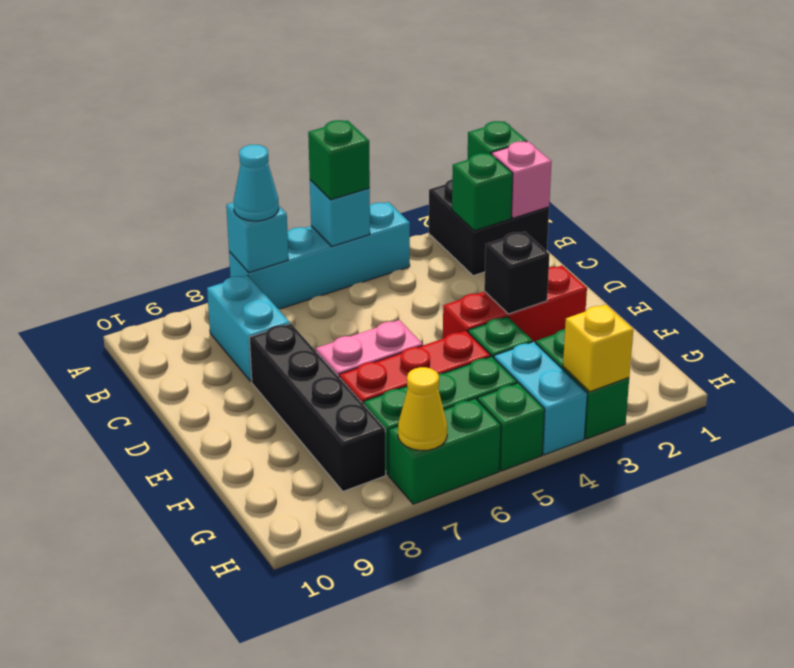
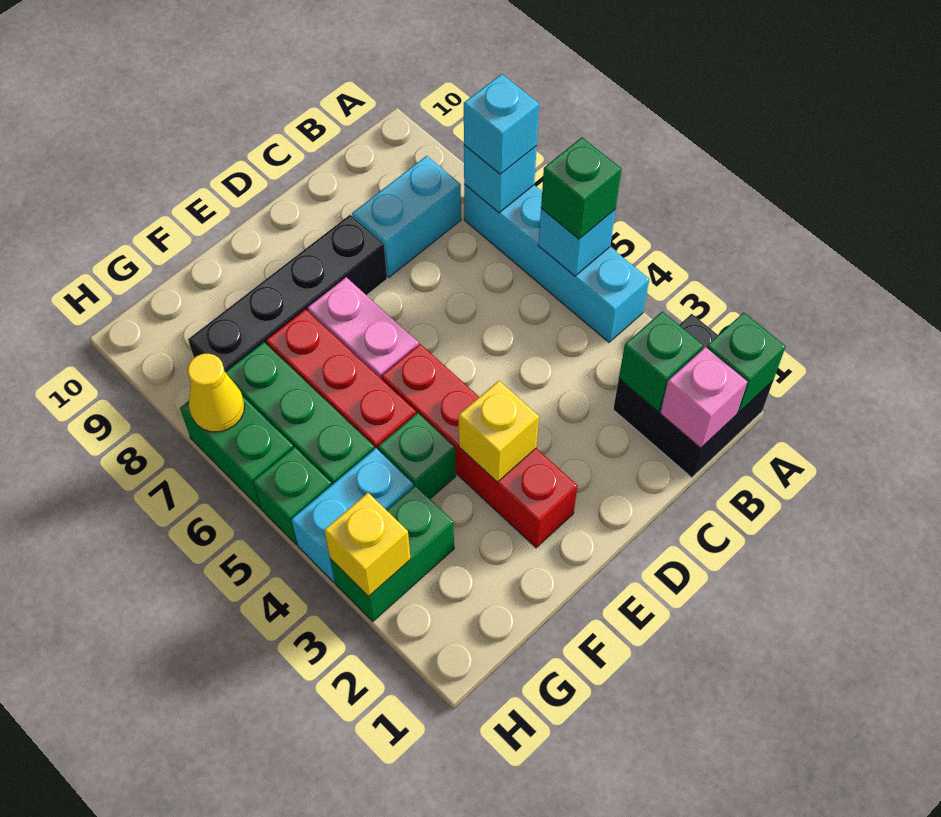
cyan 1x1 cone [234,145,279,221] -> cyan 1x1 brick [464,74,539,174]
red 1x3 brick [443,266,587,343] -> red 1x4 brick [381,344,578,548]
black 1x1 brick [484,232,550,314] -> yellow 1x1 brick [459,381,539,482]

